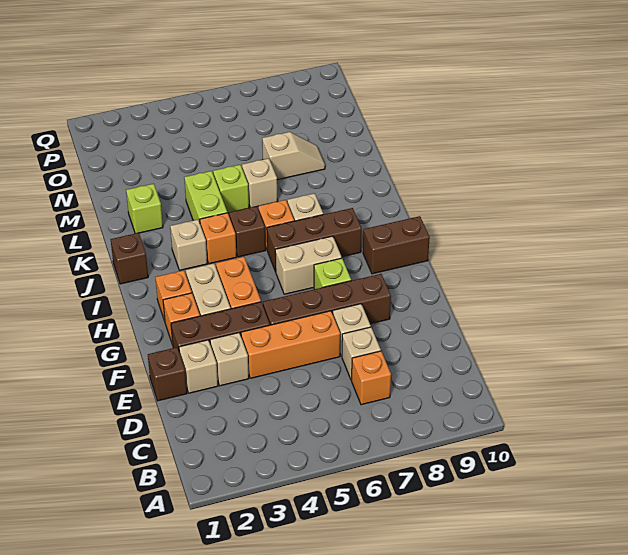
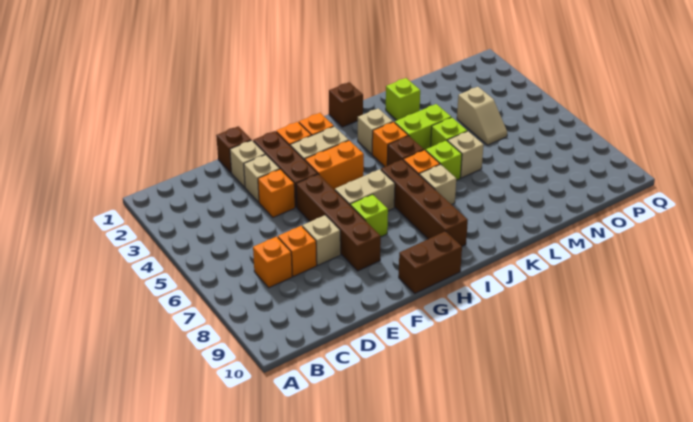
tan 1x1 brick [342,327,381,380] -> orange 1x1 brick [278,226,317,277]
orange 1x3 brick [241,311,340,378] -> orange 1x1 brick [258,169,295,217]
tan 1x2 brick [275,236,342,294] -> tan 1x2 brick turned to [335,169,395,211]
brown 1x2 brick [363,216,430,274] -> brown 1x2 brick turned to [399,231,462,293]
brown 1x3 brick [267,208,362,272] -> brown 1x4 brick [381,159,468,246]
none -> lime 1x1 brick [426,140,462,180]
tan 1x2 slope [262,132,325,180] -> tan 1x2 slope moved to [457,87,507,145]

